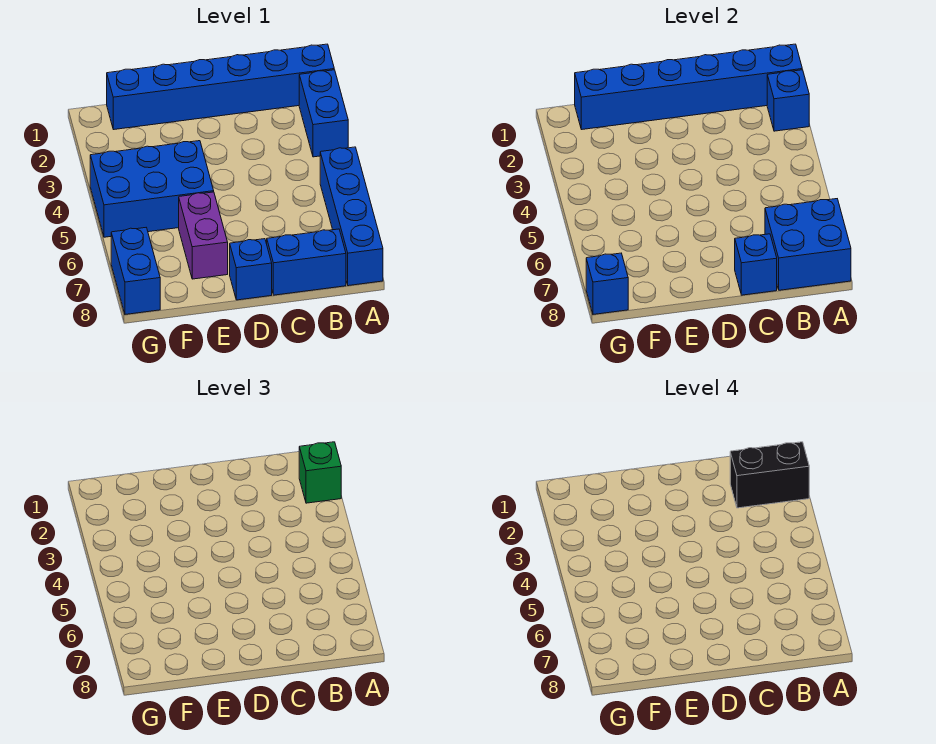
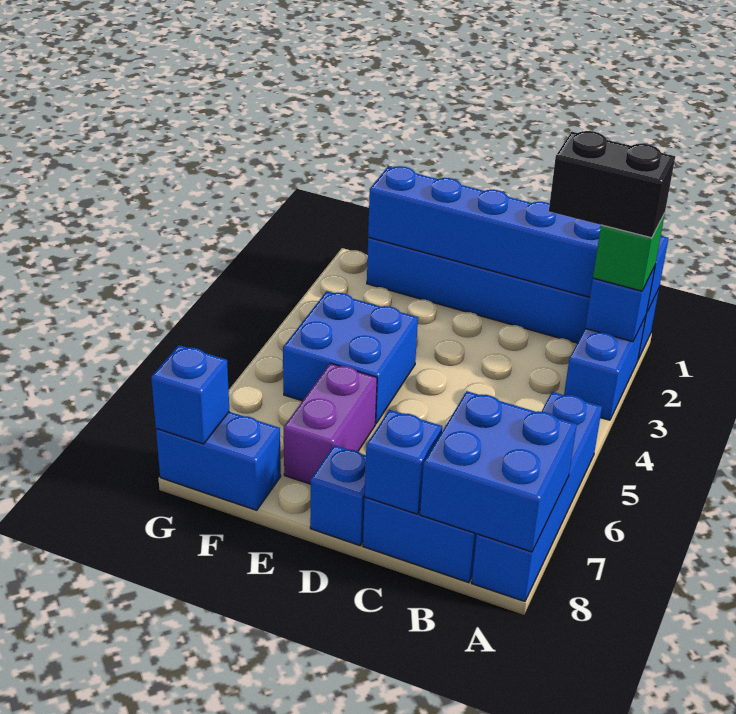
blue 2x3 brick [90,141,214,237] -> blue 2x2 brick [283,291,418,424]
blue 1x2 brick [111,228,160,314] -> blue 1x2 brick turned to [156,412,281,510]

